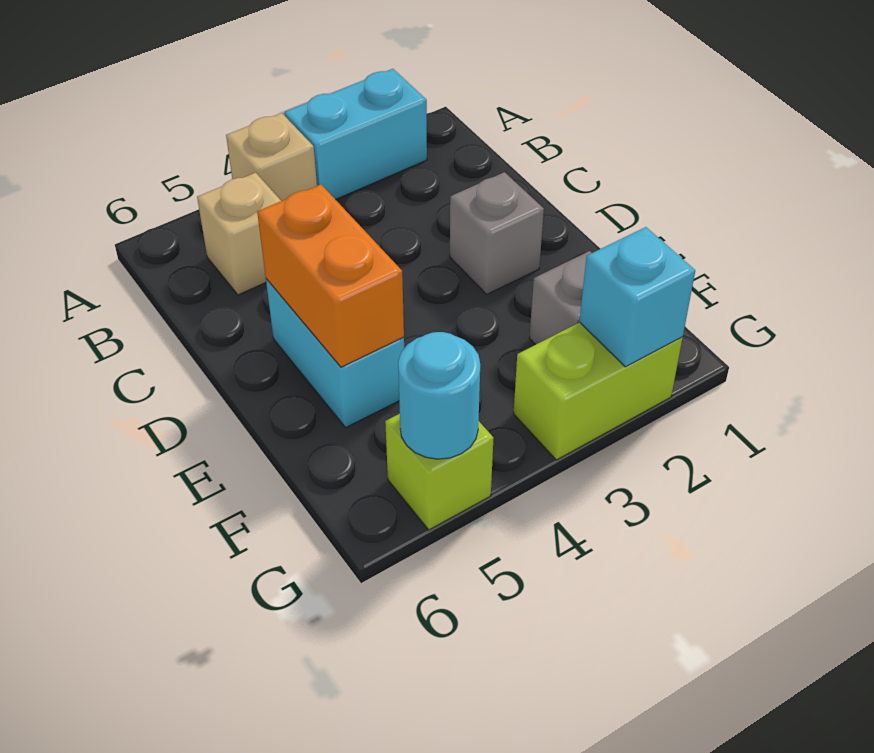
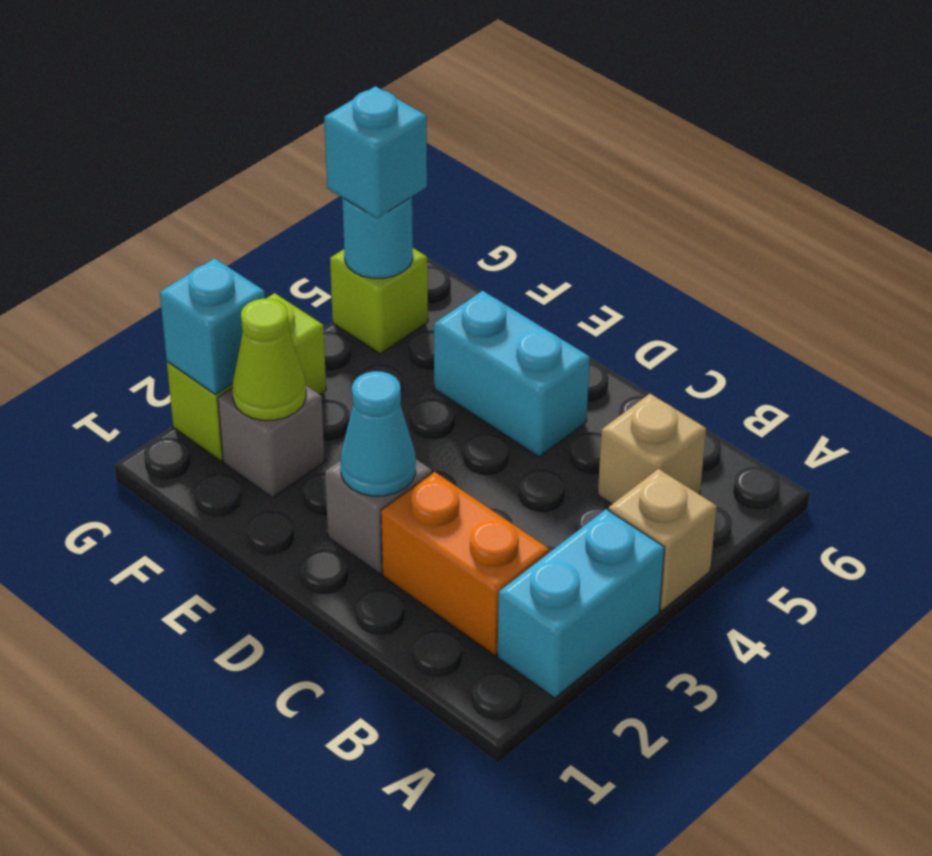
none -> cyan 1x1 cone [341,371,416,496]
orange 1x2 brick [257,185,404,367] -> orange 1x2 brick moved to [381,472,549,655]
none -> lime 1x1 cone [232,299,306,420]
none -> cyan 1x1 brick [324,86,427,218]

